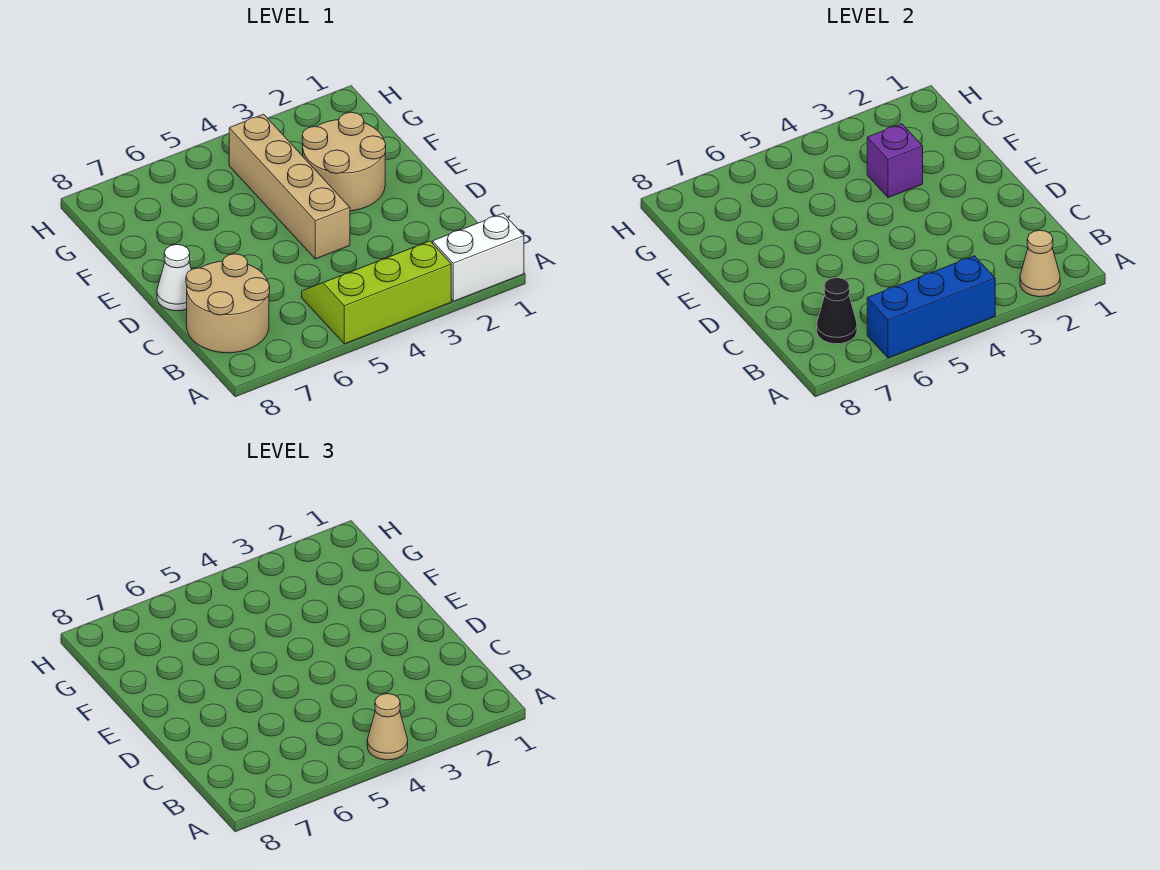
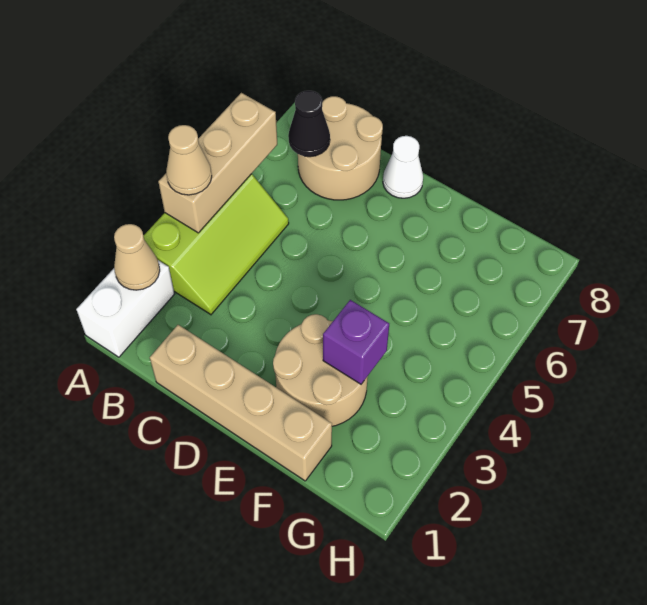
blue 1x3 brick [867,256,995,358] -> tan 1x3 brick [158,93,277,233]
tan 1x4 brick [229,114,350,259] -> tan 1x4 brick moved to [150,325,332,481]

